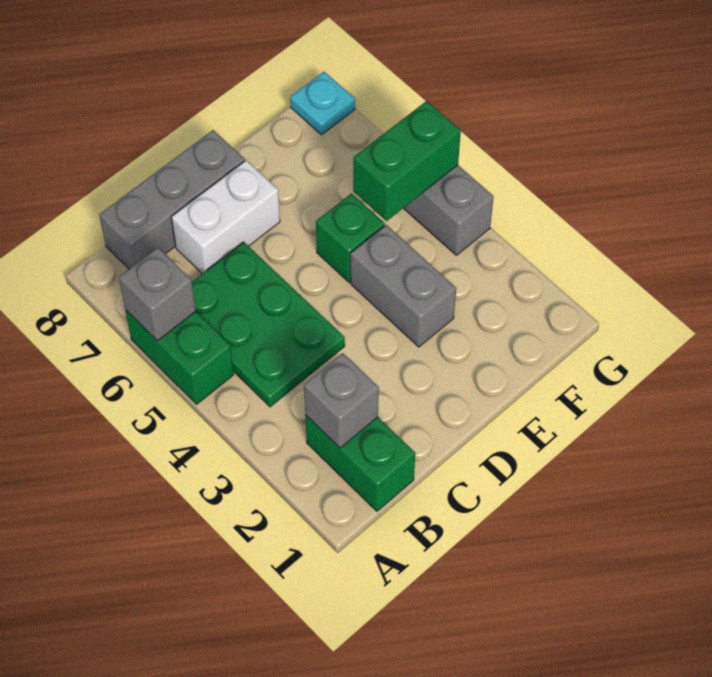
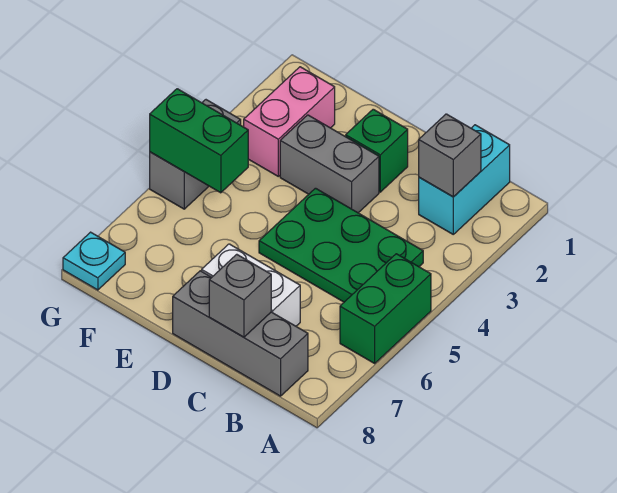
grey 1x1 brick [119,248,196,341] -> grey 1x1 brick moved to [209,254,271,337]
green 1x2 brick [305,415,415,511] -> cyan 1x2 brick [419,125,510,234]
green 2x3 plate [192,242,345,407] -> green 2x3 plate turned to [259,188,423,302]
grey 1x2 brick [351,225,456,347] -> grey 1x2 brick turned to [280,115,379,213]
green 1x1 brick [316,193,385,283] -> green 1x1 brick moved to [346,109,408,192]
none -> pink 1x2 brick [244,67,335,176]

